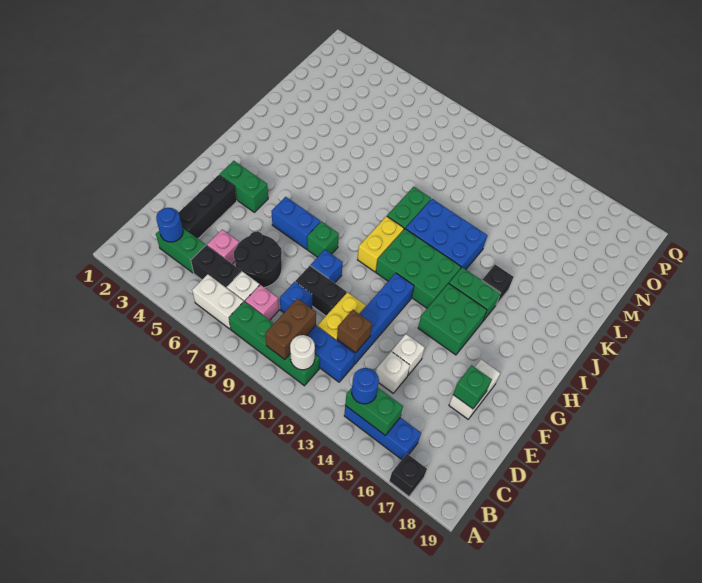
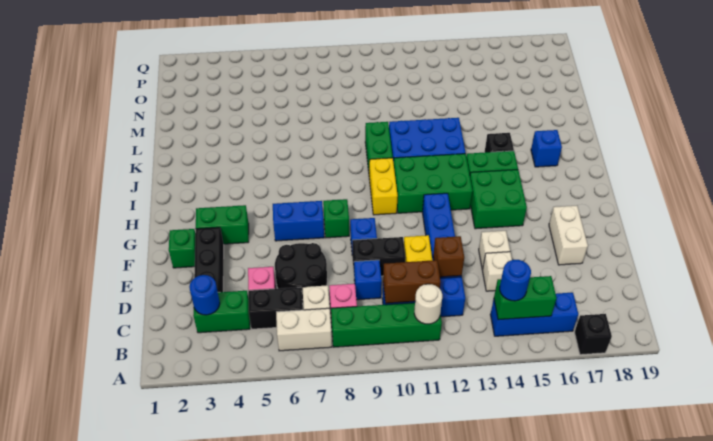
brown 1x2 brick [265,299,316,359] -> brown 1x2 brick turned to [383,260,441,303]
green 1x1 brick [453,365,492,409] -> green 1x1 brick moved to [169,229,195,268]
none -> blue 1x1 brick [531,130,562,167]

